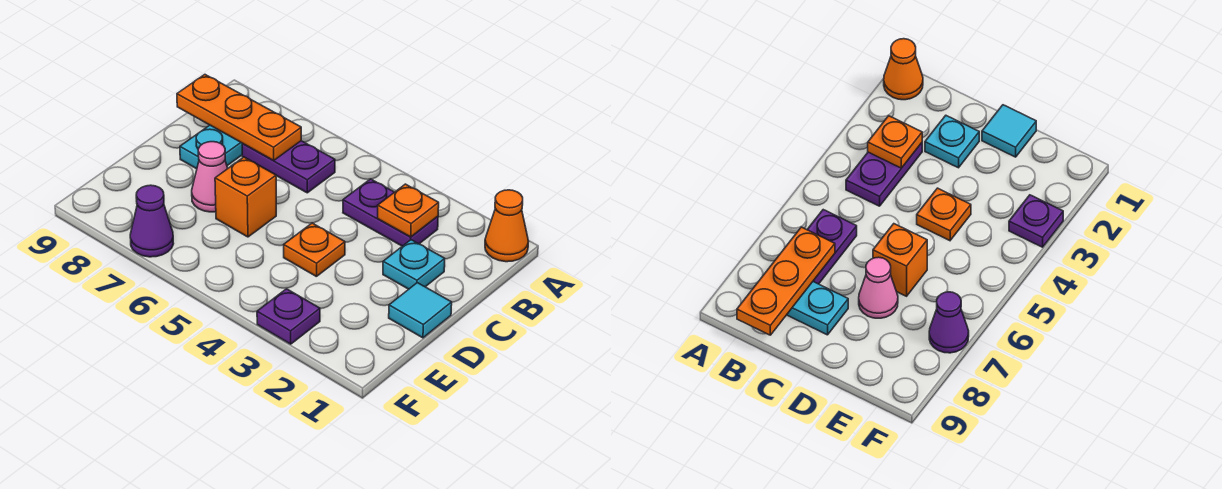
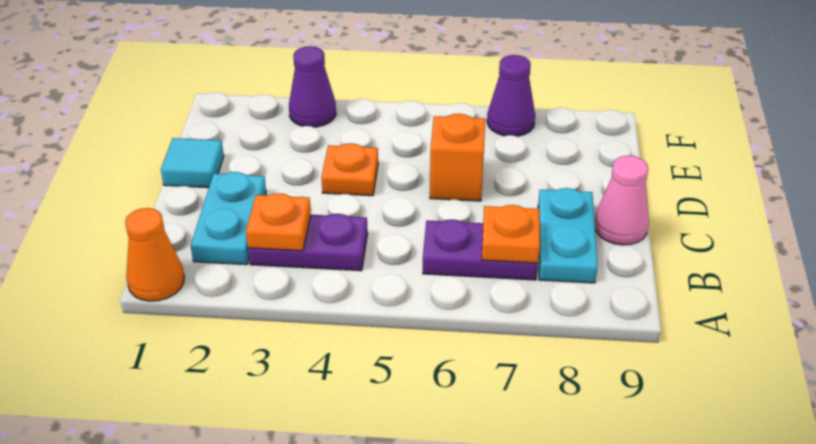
orange 1x3 plate [177,75,301,161] -> orange 1x1 plate [482,205,540,263]
cyan 1x1 plate [383,240,445,289] -> cyan 1x2 plate [191,172,266,265]
pink 1x1 cone [192,142,228,212] -> pink 1x1 cone moved to [595,156,649,245]
purple 1x1 plate [257,289,320,344] -> purple 1x1 cone [289,46,336,127]

